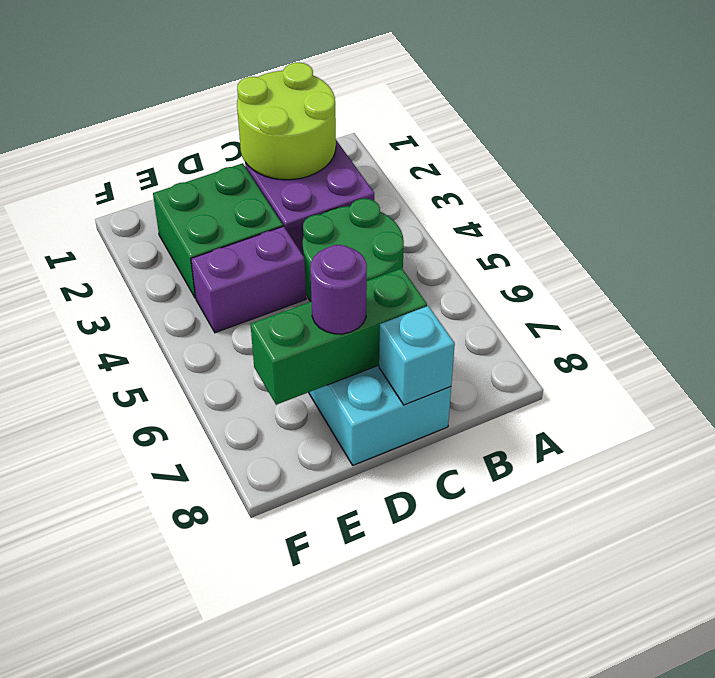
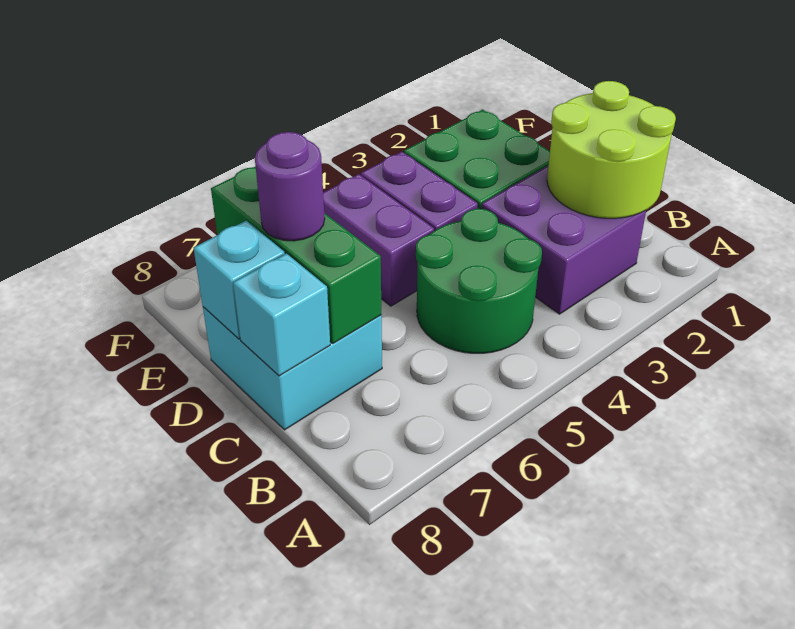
none -> purple 1x2 brick [323,174,434,306]
none -> cyan 1x1 brick [194,221,285,339]

